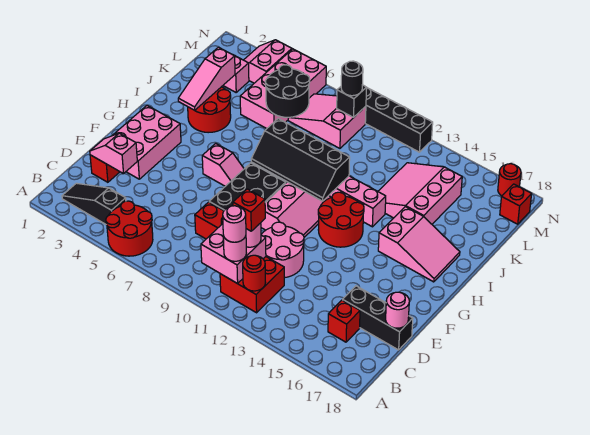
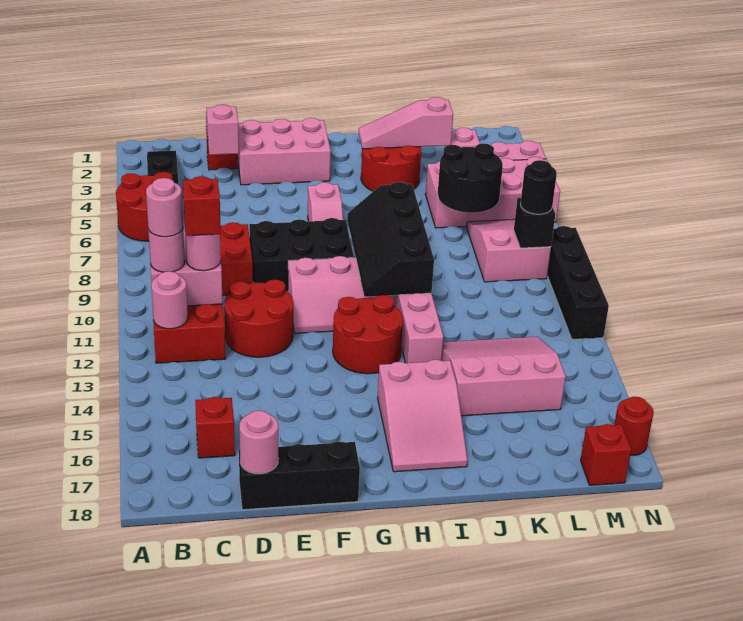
red 1x1 round brick [243,255,265,291] -> pink 1x1 round brick [151,271,188,329]
pink 2x2 round brick [261,222,304,278] -> red 2x2 round brick [224,280,293,357]
black 1x3 brick [343,286,413,350] -> black 1x3 brick turned to [239,441,360,510]

